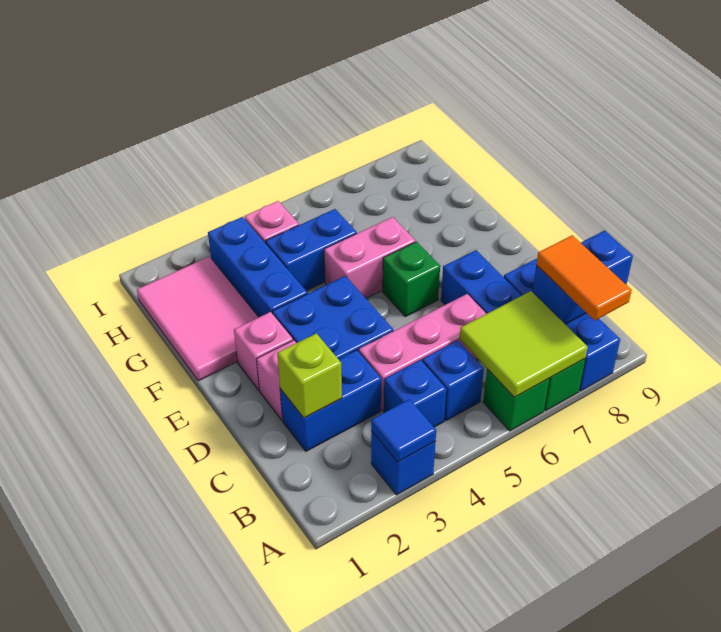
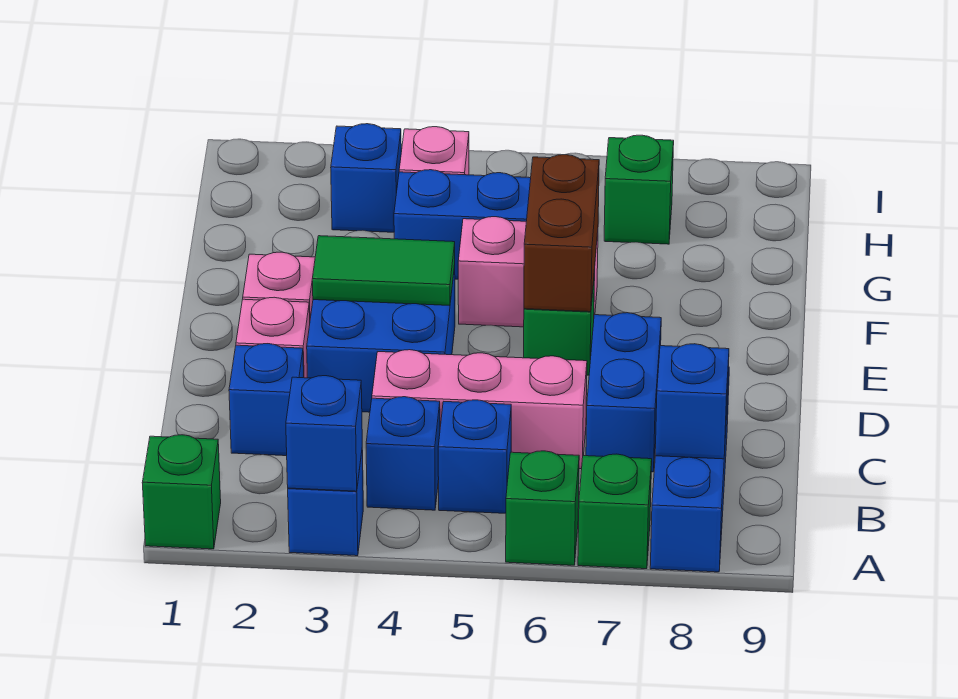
none -> green 1x1 brick [142,435,221,549]
blue 1x1 tile [371,399,436,462] -> blue 1x1 brick [286,376,362,491]
lime 2x2 tile [460,291,588,397] -> none
orange 1x2 tile [536,235,632,320] -> none
blue 1x2 brick [533,231,633,324] -> blue 1x1 brick [655,344,729,459]
blue 1x2 brick [280,350,381,451] -> blue 1x1 brick [229,344,304,456]
lime 1x1 brick [277,333,342,418] -> none
none -> green 1x2 tile [312,236,455,306]
none -> brown 1x2 brick [524,155,599,312]
pink 2x3 tile [137,257,258,381] -> none
blue 1x3 brick [208,217,307,317] -> blue 1x1 brick [331,124,401,232]
none -> green 1x1 brick [604,135,674,244]

